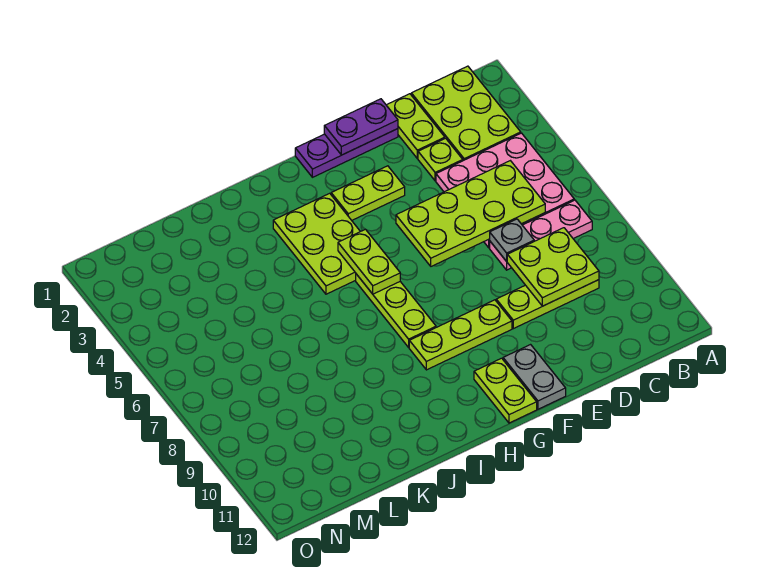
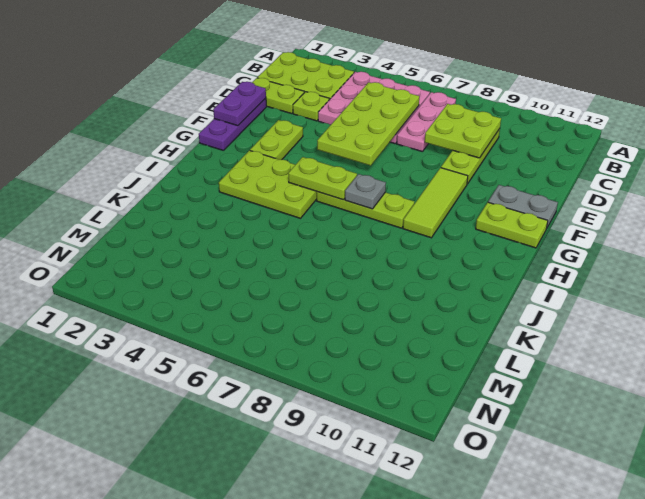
grey 1x1 plate [490,219,534,261] -> grey 1x1 plate moved to [345,174,386,209]
lime 1x3 plate [409,300,512,370] -> lime 1x3 tile [403,168,468,238]

